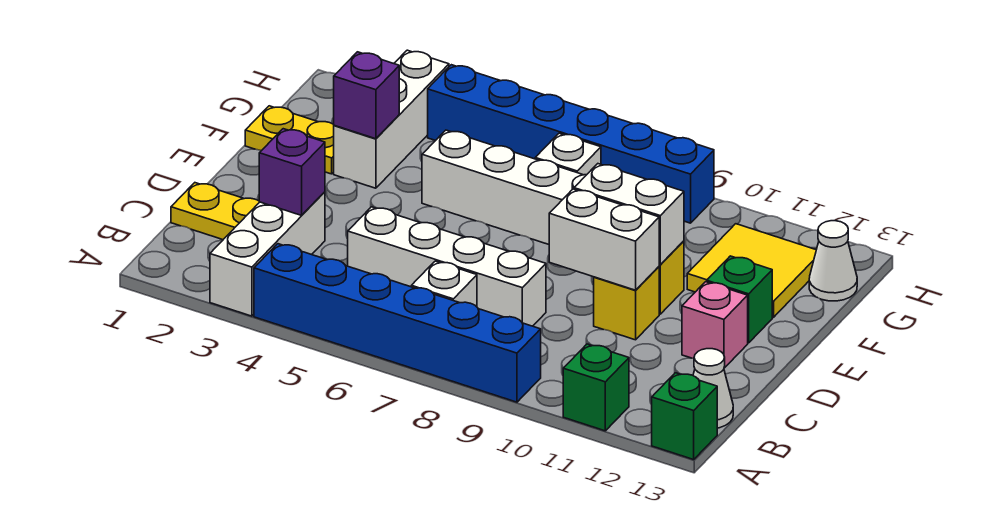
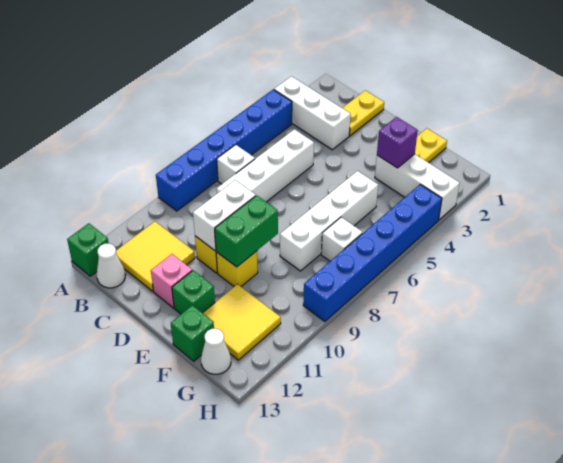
green 1x1 brick [563,344,629,431] -> green 1x1 brick moved to [171,305,214,361]
none -> yellow 2x2 tile [116,222,195,291]
purple 1x1 brick [259,129,325,215] -> none
white 1x2 brick [574,164,684,265] -> green 1x2 brick [215,195,278,267]

